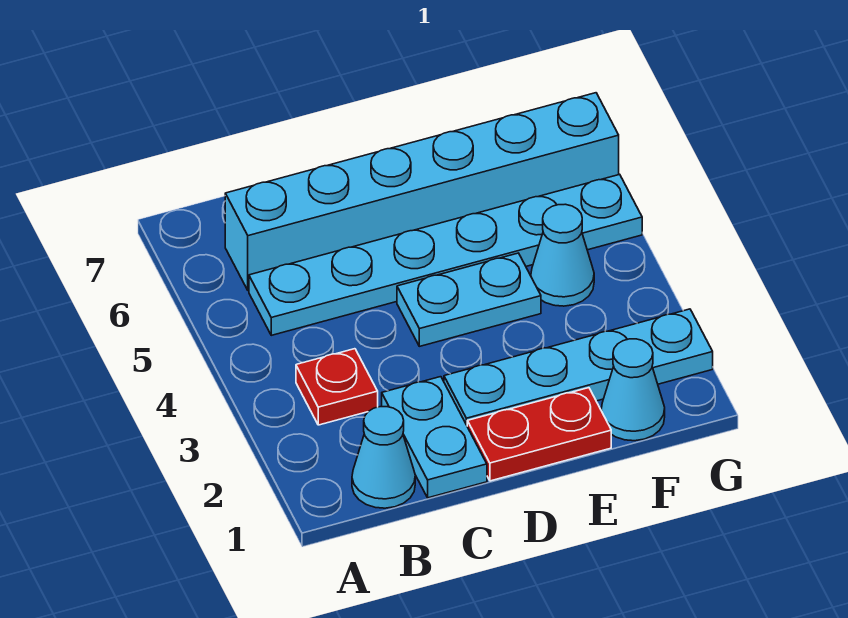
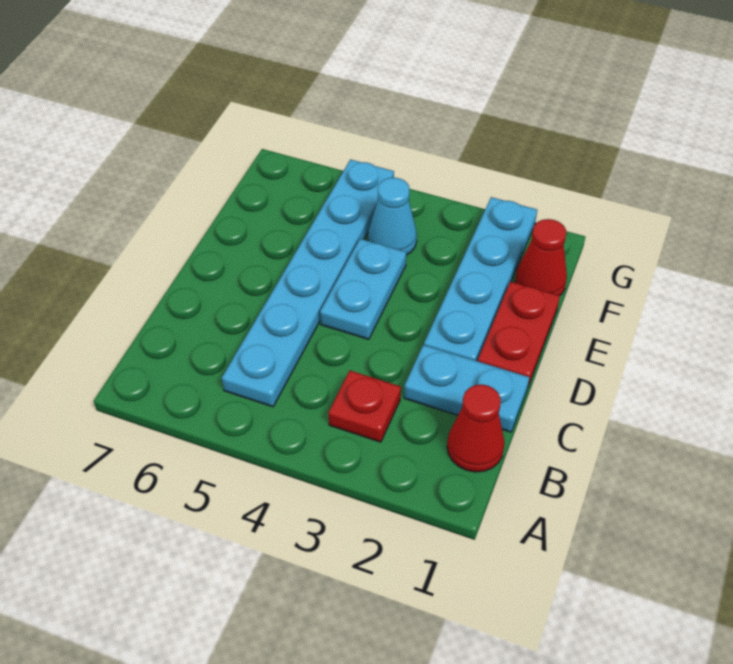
cyan 1x1 cone [352,407,415,508] -> red 1x1 cone [447,384,505,472]
cyan 1x6 brick [225,93,619,291] -> none
cyan 1x1 cone [601,339,665,441] -> red 1x1 cone [515,219,567,295]

